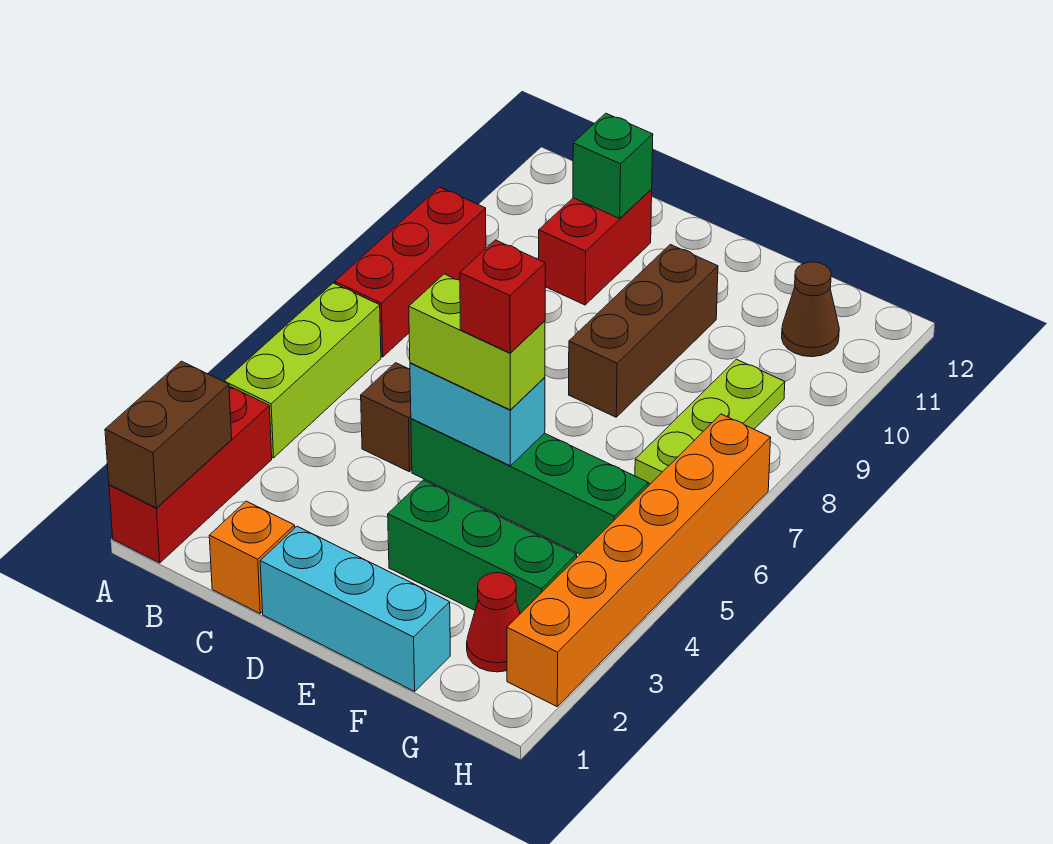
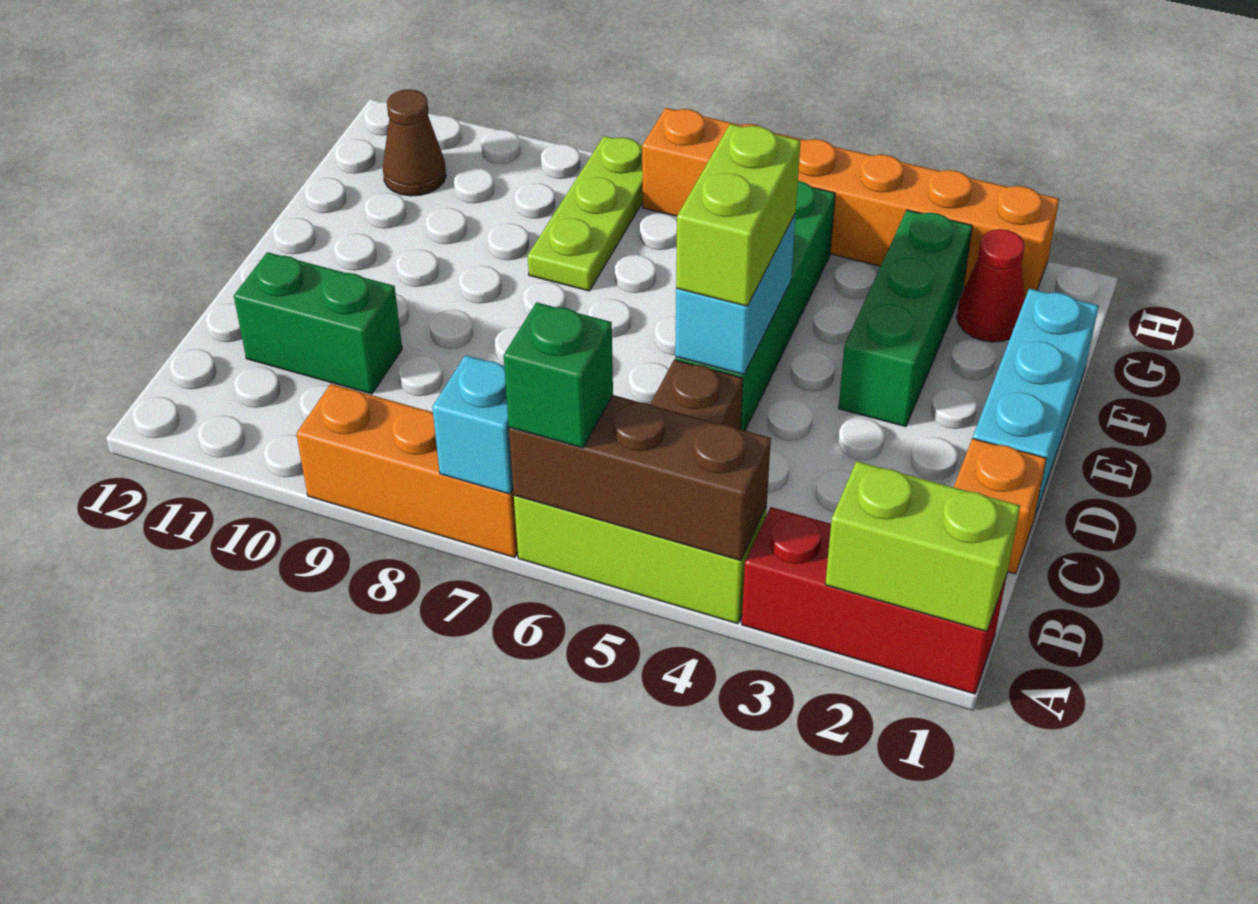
brown 1x2 brick [105,361,232,508] -> lime 1x2 brick [825,461,1020,631]
red 1x3 brick [335,187,486,357] -> orange 1x3 brick [296,384,518,558]
none -> cyan 1x1 brick [432,355,513,494]
red 1x2 brick [539,189,652,305] -> green 1x2 brick [234,252,402,394]
green 1x1 brick [573,113,653,218] -> green 1x1 brick moved to [504,302,613,448]
red 1x1 brick [460,240,545,353] -> none
brown 1x3 brick [569,244,718,417] -> brown 1x3 brick moved to [509,395,771,561]
lime 1x3 plate [635,359,785,484] -> lime 1x3 plate turned to [528,136,643,291]

